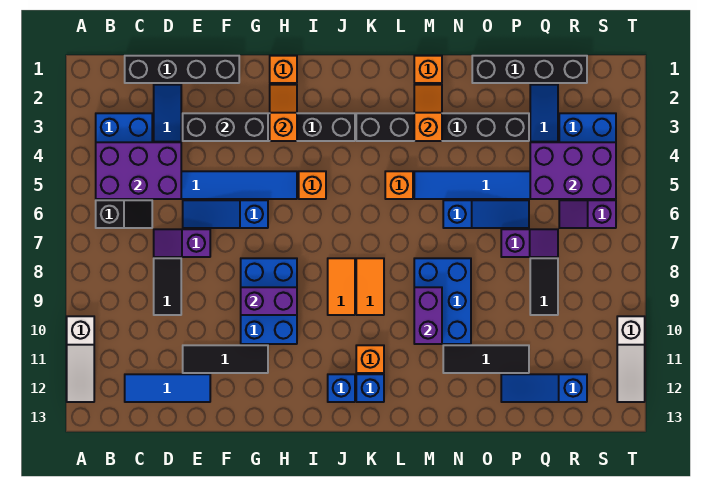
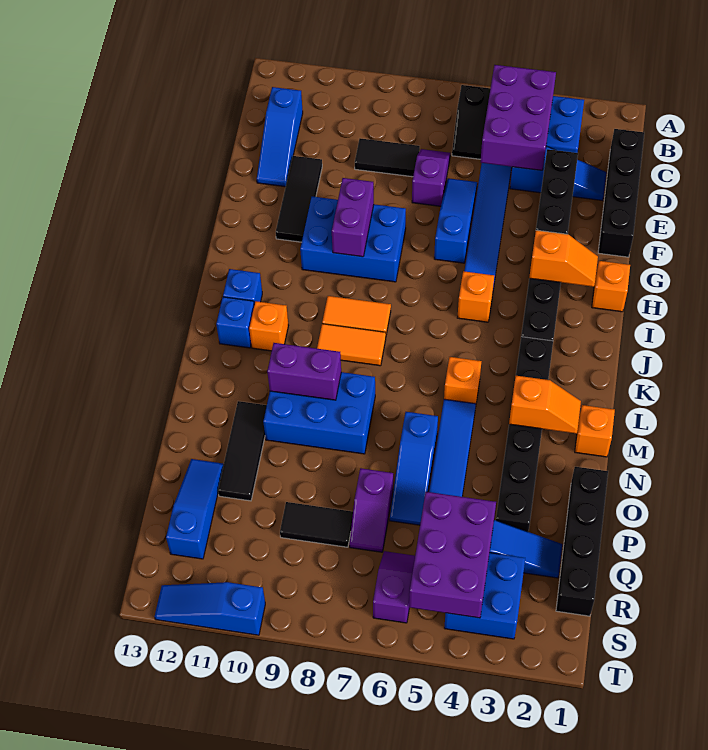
white 1x3 slope [67,316,94,402] -> none
blue 1x3 tile [125,374,210,402] -> blue 1x3 slope [257,87,303,187]
white 1x3 slope [617,316,645,402] -> blue 1x3 slope [155,582,265,635]

